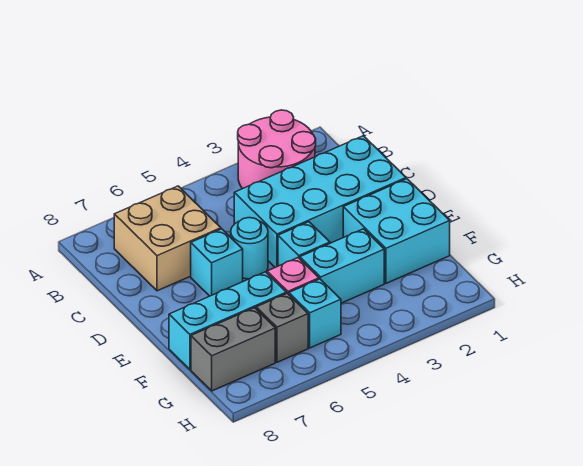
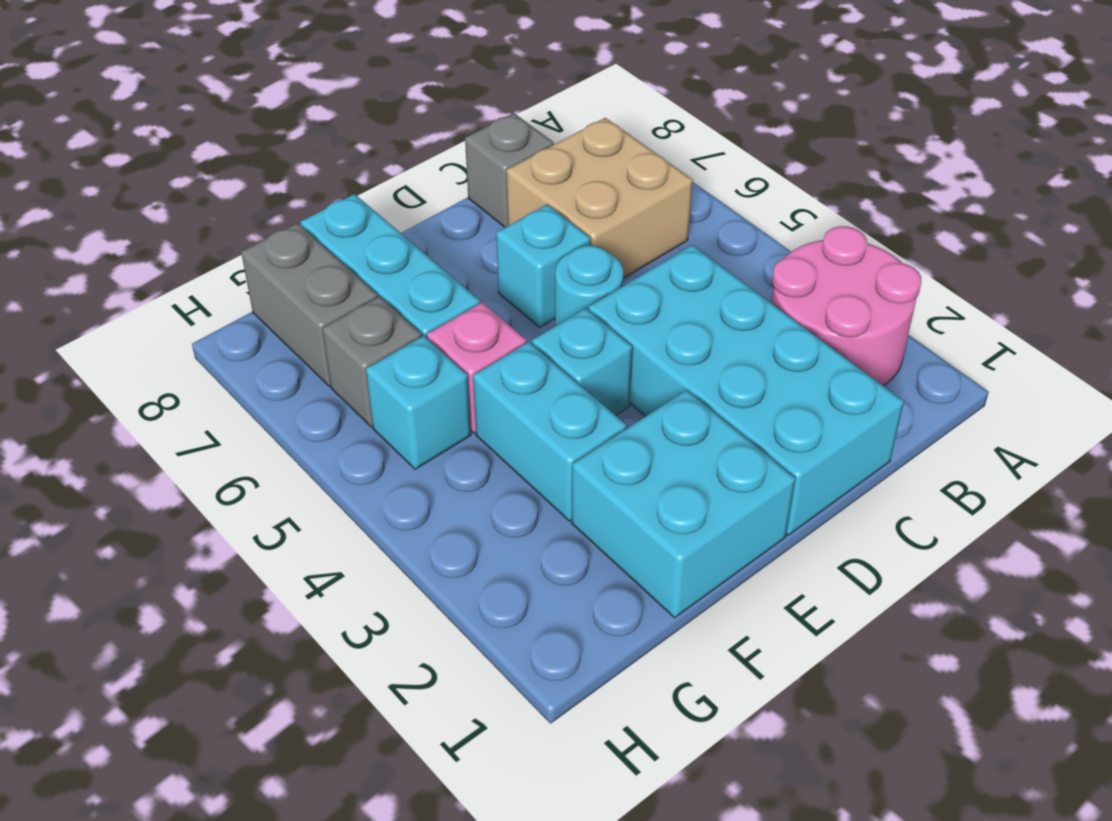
none -> grey 1x1 brick [465,113,554,227]

